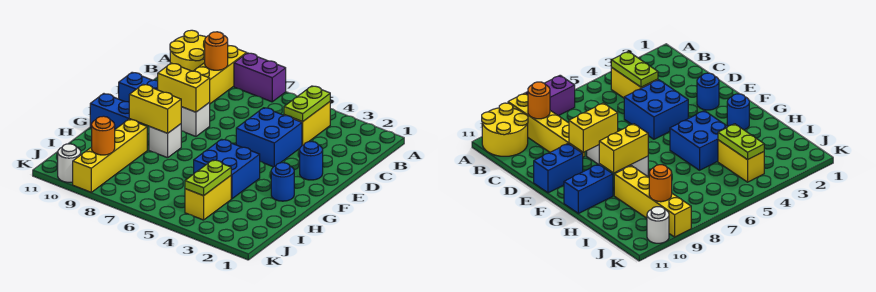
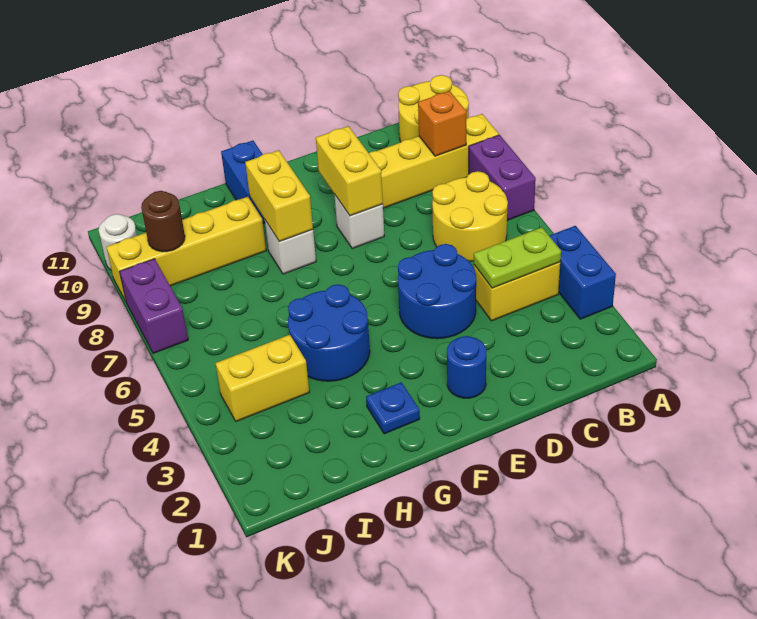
none -> yellow 2x2 round brick [432,171,508,261]
orange 1x1 round brick [205,32,228,70] -> orange 1x1 brick [418,91,466,156]
blue 2x2 brick [236,108,302,167] -> blue 2x2 round brick [398,244,476,339]
blue 1x2 brick [119,72,158,102] -> blue 1x2 brick moved to [549,226,616,319]
blue 1x1 round brick [271,163,294,201] -> blue 1x1 plate [366,382,420,434]
blue 2x2 brick [194,139,260,199] -> blue 2x2 round brick [288,284,370,381]
lime 1x2 plate [185,160,231,196] -> none
orange 1x1 round brick [92,116,115,155] -> brown 1x1 round brick [141,191,185,252]
none -> purple 1x2 brick [120,259,188,353]

